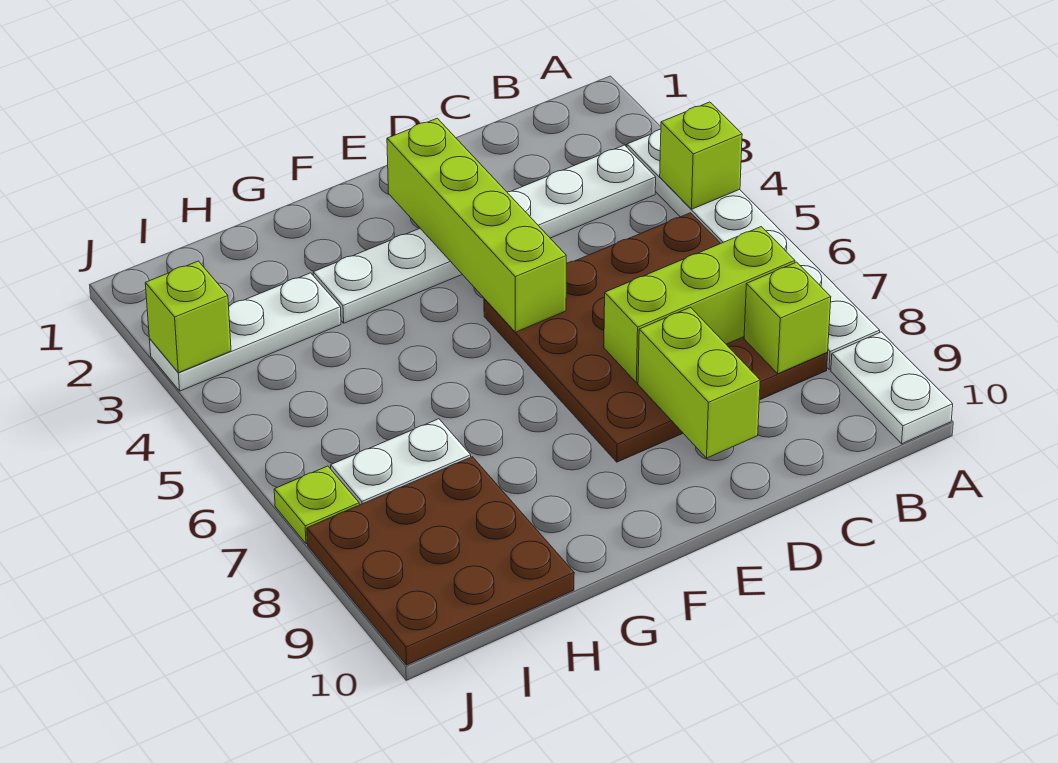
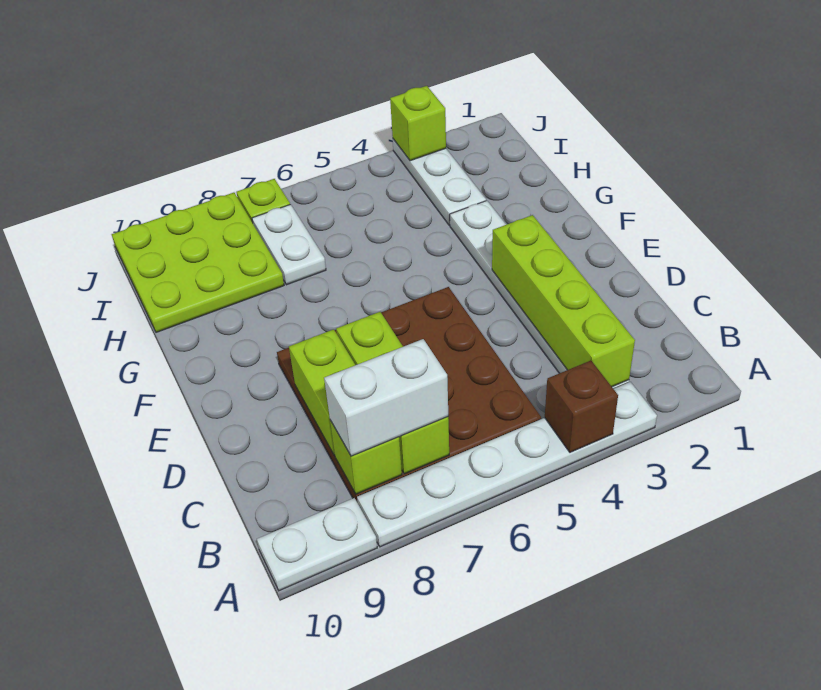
lime 1x1 brick [660,102,742,209] -> brown 1x1 brick [545,361,618,453]
none -> white 1x2 brick [324,339,448,456]
lime 1x2 brick [638,307,760,458] -> lime 1x2 brick turned to [289,329,355,455]
lime 1x4 brick [387,118,566,332] -> lime 1x4 brick turned to [492,215,635,387]
brown 3x3 plate [307,457,574,665] -> lime 3x3 plate [112,193,284,332]

